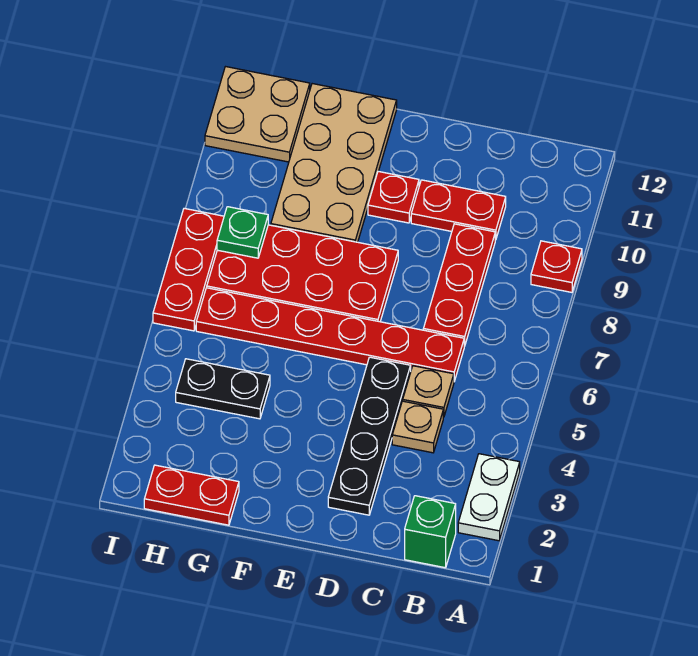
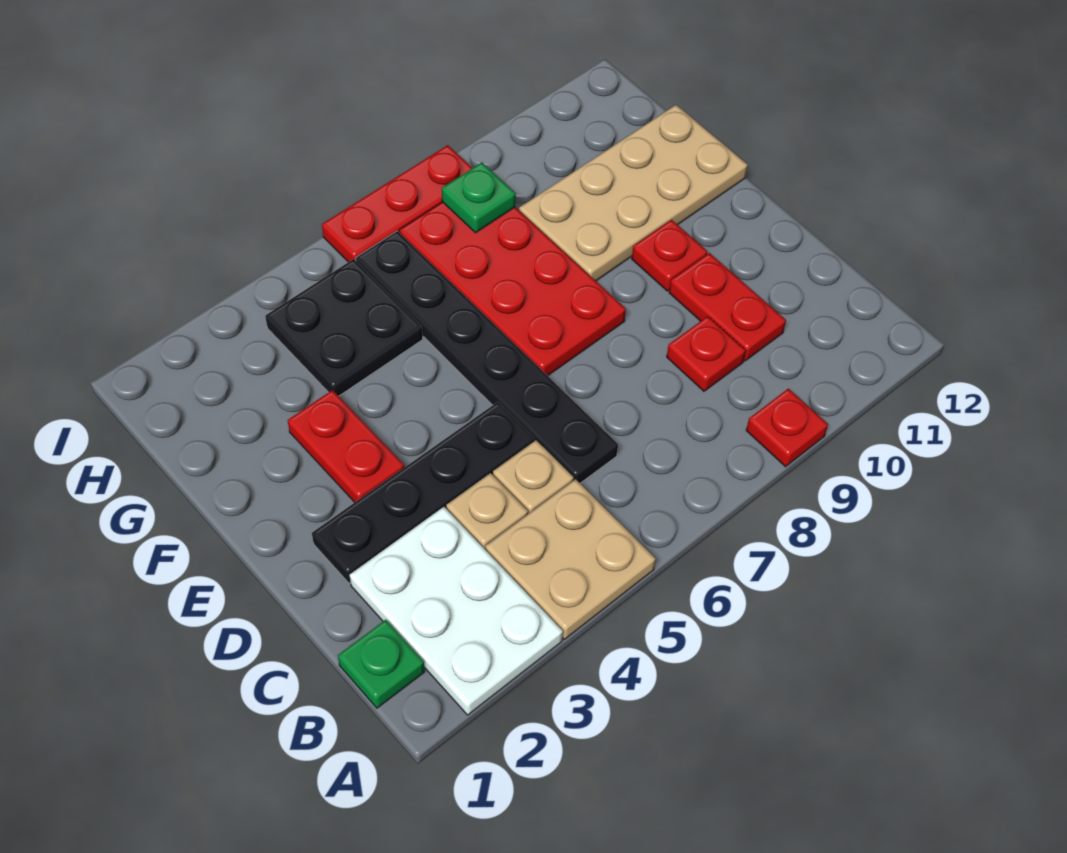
white 1x2 plate [458,454,520,541] -> white 2x3 plate [350,507,563,715]
green 1x1 brick [405,496,456,568] -> green 1x1 plate [338,620,425,708]
red 1x6 plate [196,288,464,381] -> black 1x6 plate [356,231,618,483]
red 1x3 plate [423,224,495,346] -> red 1x1 plate [667,316,746,391]
red 1x2 plate [144,465,239,525] -> red 1x2 plate moved to [288,390,404,502]
black 1x2 plate [176,359,270,419] -> black 2x2 plate [265,259,423,396]
tan 2x2 plate [205,67,310,162] -> tan 2x2 plate moved to [485,479,656,639]

